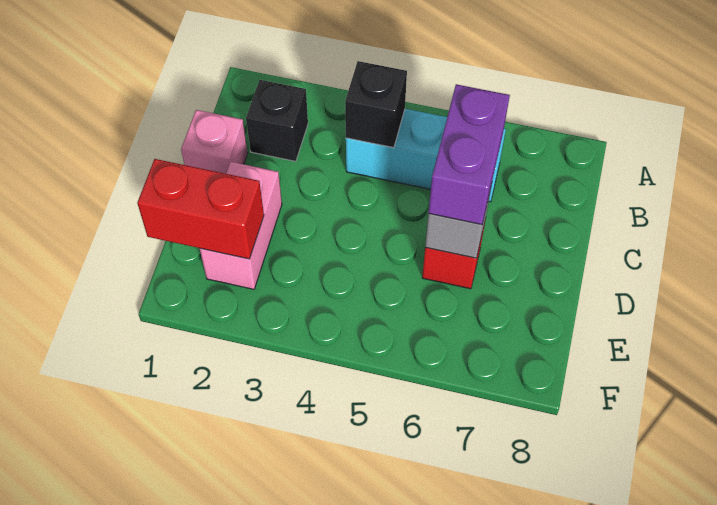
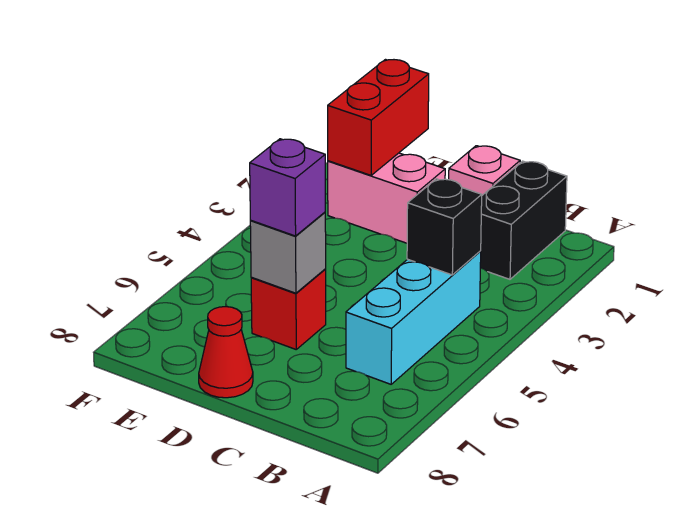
black 1x1 brick [246,80,308,161] -> black 1x2 brick [480,161,567,279]
purple 1x2 brick [429,84,510,225] -> purple 1x1 brick [250,139,325,236]
none -> red 1x1 cone [199,307,253,398]

